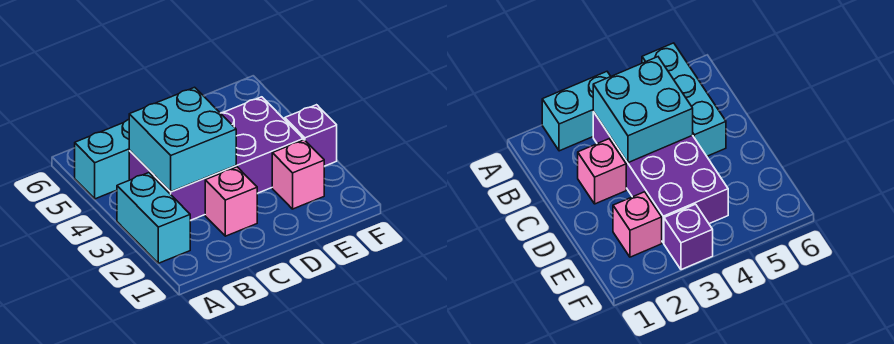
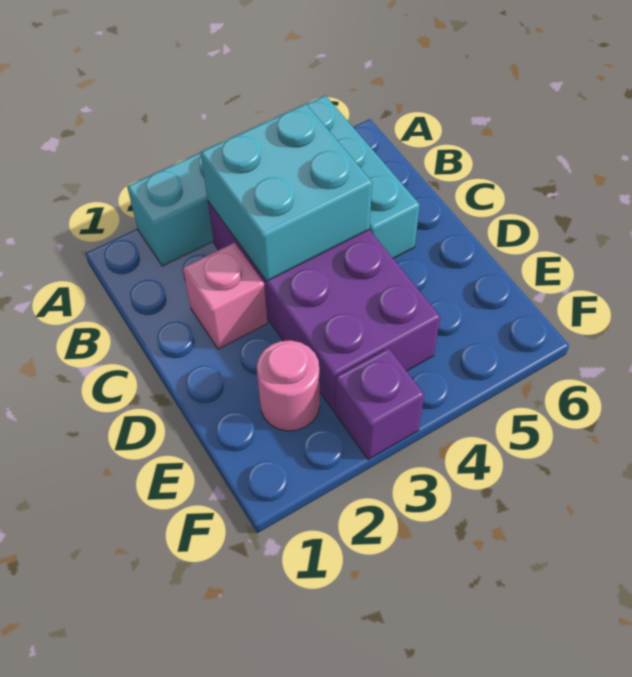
pink 1x1 brick [272,140,324,209] -> pink 1x1 round brick [257,340,320,431]

